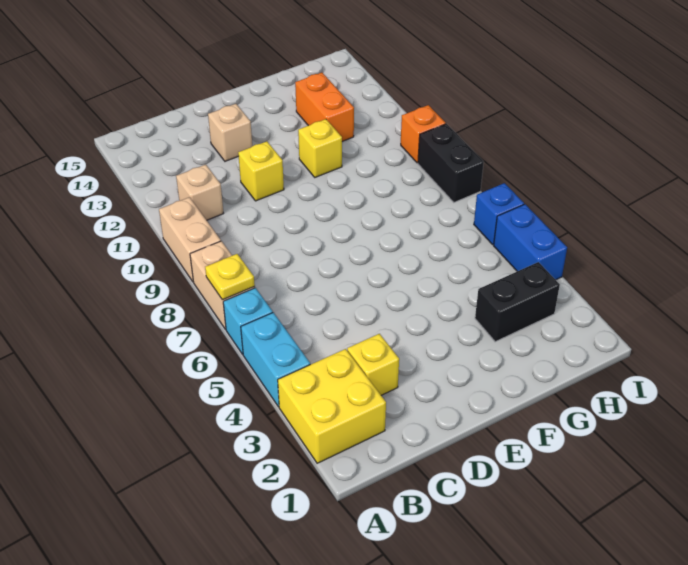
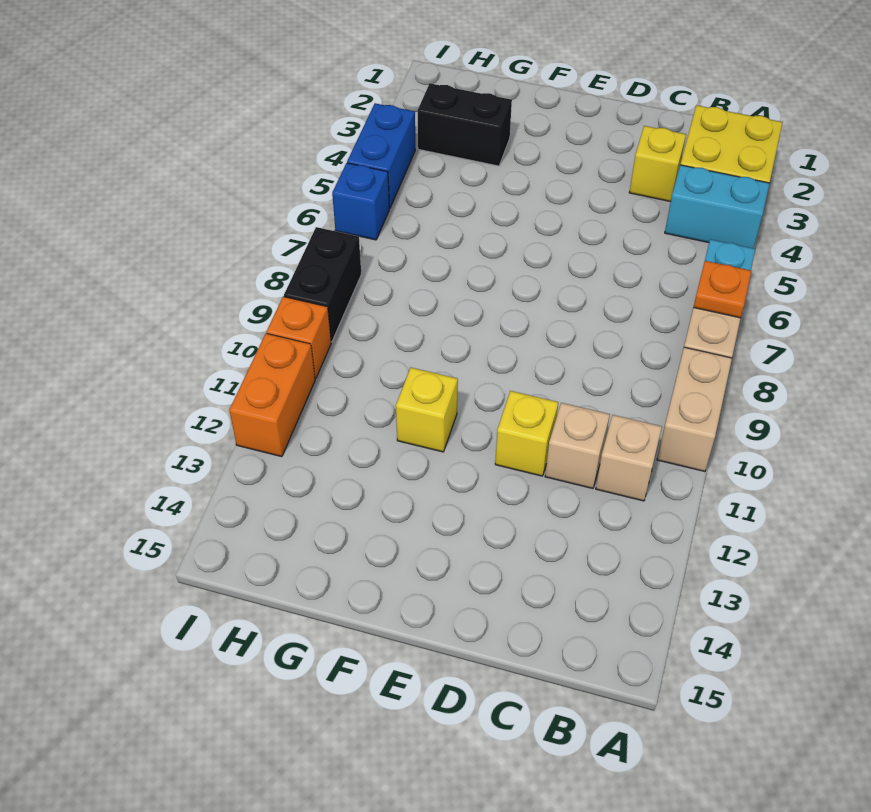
cyan 1x2 brick [241,312,310,407] -> cyan 1x2 brick turned to [665,165,769,248]
yellow 1x1 plate [205,254,255,300] -> orange 1x1 plate [694,261,751,318]
tan 1x1 brick [208,104,252,161] -> tan 1x1 brick moved to [545,403,610,488]
orange 1x2 brick [295,73,354,141] -> orange 1x2 brick moved to [229,333,315,457]

